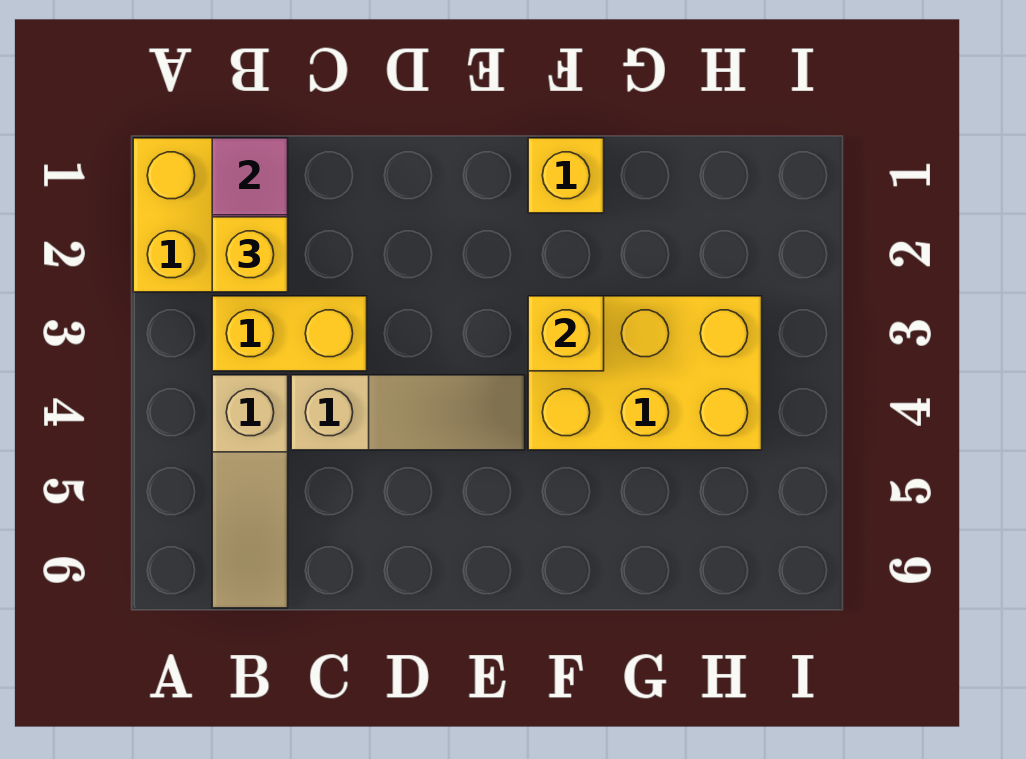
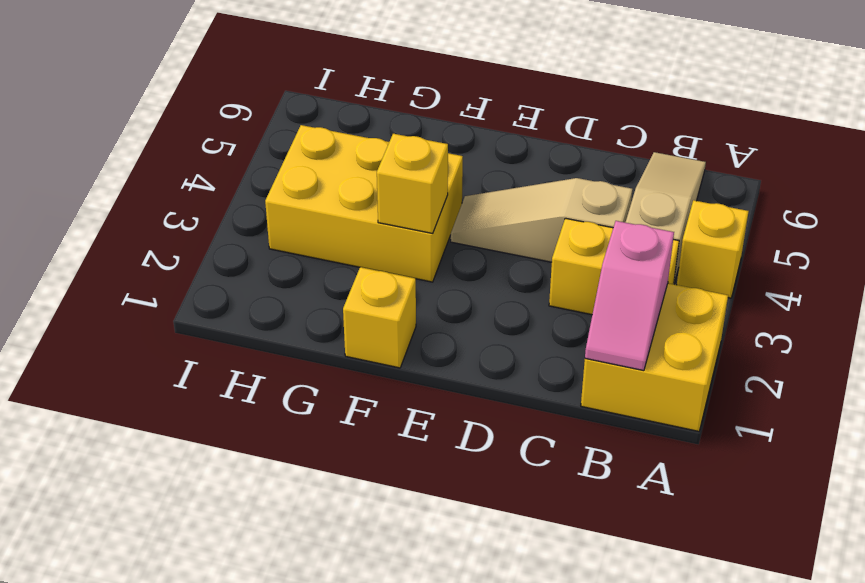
yellow 1x1 brick [212,217,288,292] -> yellow 1x1 brick moved to [677,200,749,298]

